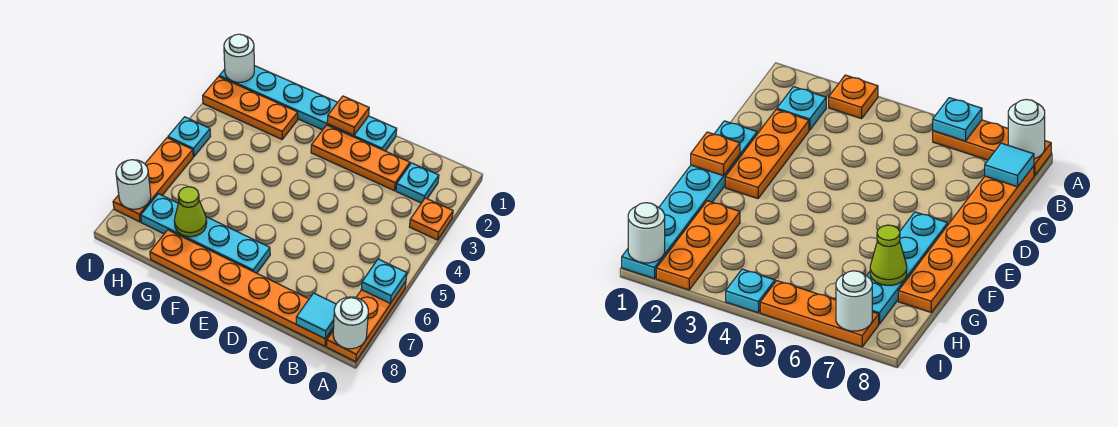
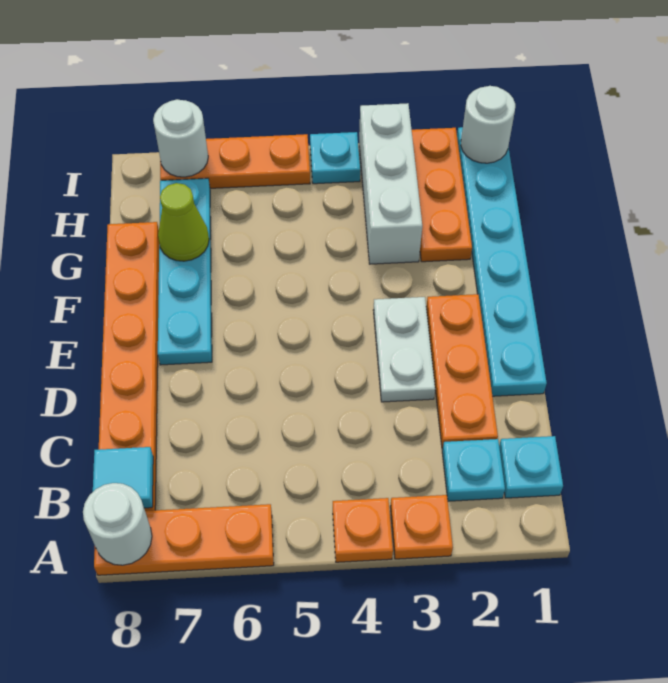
cyan 1x1 plate [361,259,407,303] -> cyan 1x1 plate moved to [499,436,563,498]
none -> white 1x2 plate [373,297,435,402]
orange 1x1 plate [327,96,369,135] -> orange 1x1 plate moved to [333,498,393,562]
none -> white 1x3 brick [359,103,422,264]

